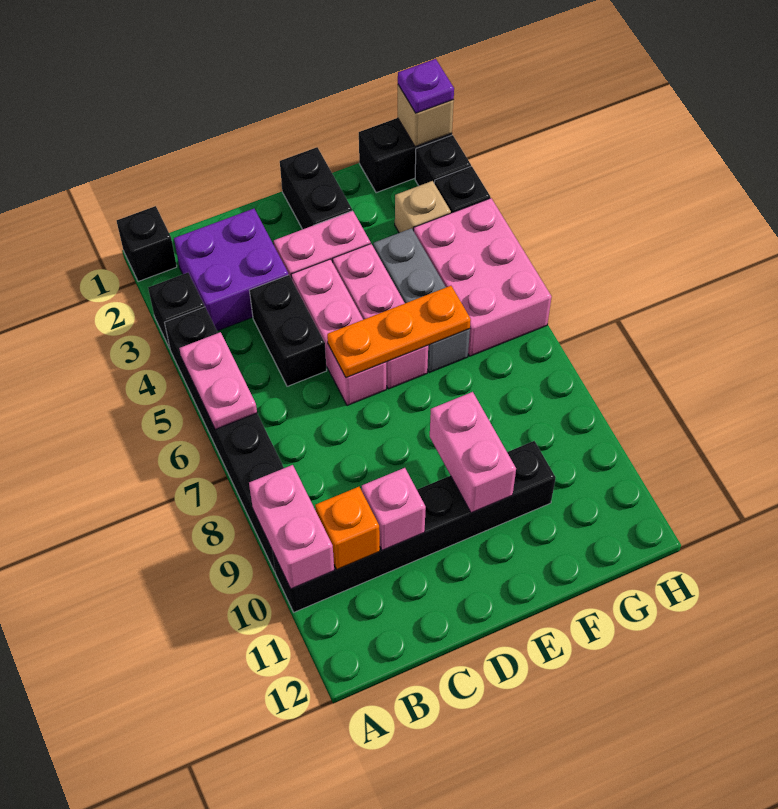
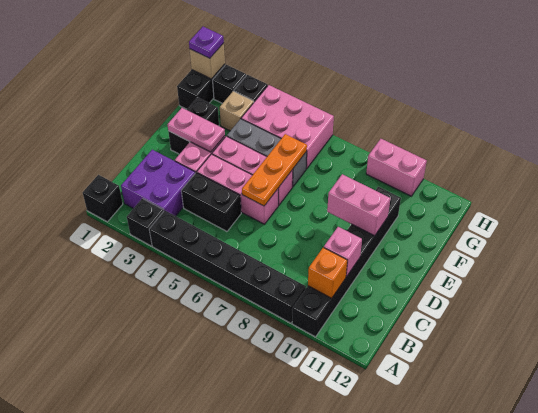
pink 1x2 plate [179,332,257,430] -> pink 1x2 plate moved to [168,108,225,152]
pink 1x2 brick [249,465,334,589] -> pink 1x2 brick moved to [366,139,427,196]
black 1x2 brick [280,147,352,229] -> black 1x2 brick turned to [168,97,219,154]

